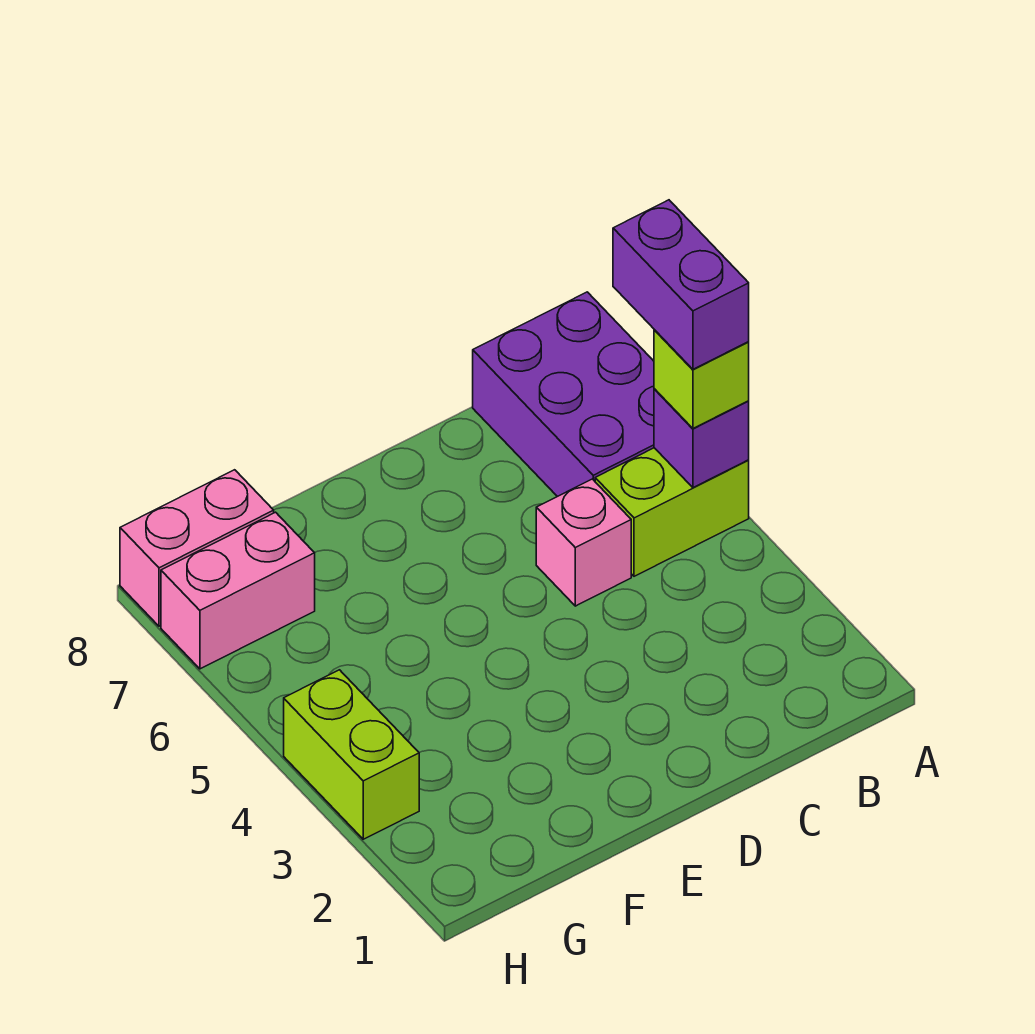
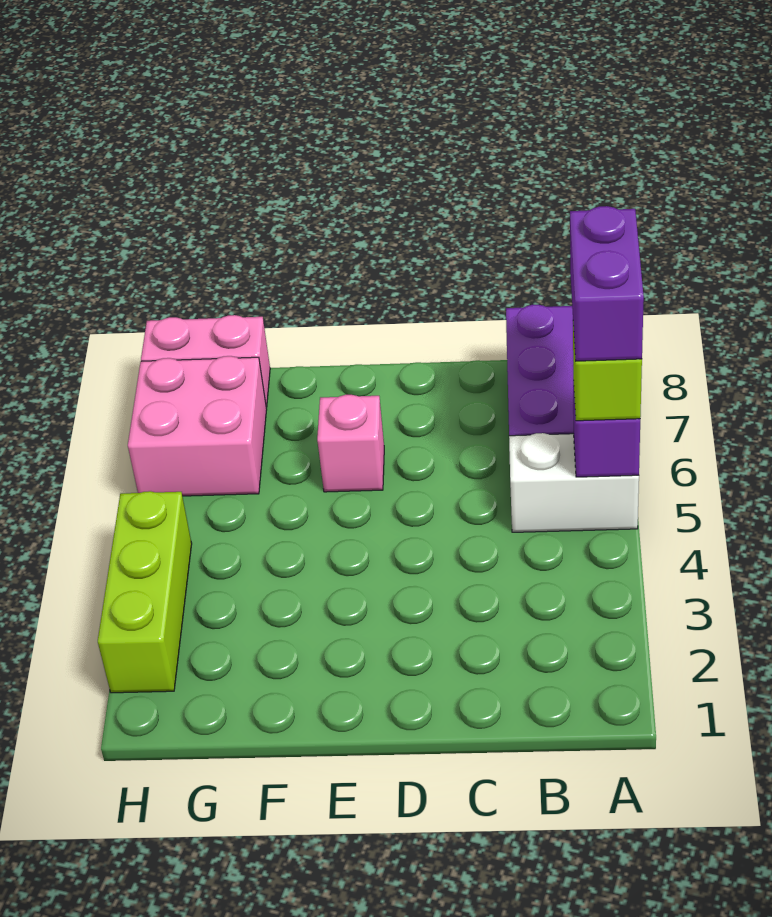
lime 1x2 brick [595,448,749,576] -> white 1x2 brick [509,433,639,532]
pink 1x1 brick [536,479,631,606] -> pink 1x1 brick moved to [317,395,384,492]
pink 1x2 brick [161,512,315,669] -> pink 2x2 brick [128,356,267,496]
lime 1x2 brick [284,670,419,839] -> lime 1x3 brick [98,491,192,693]

